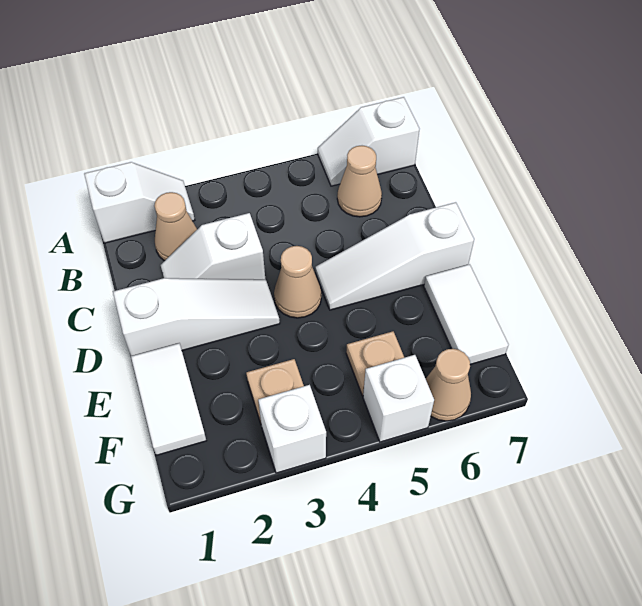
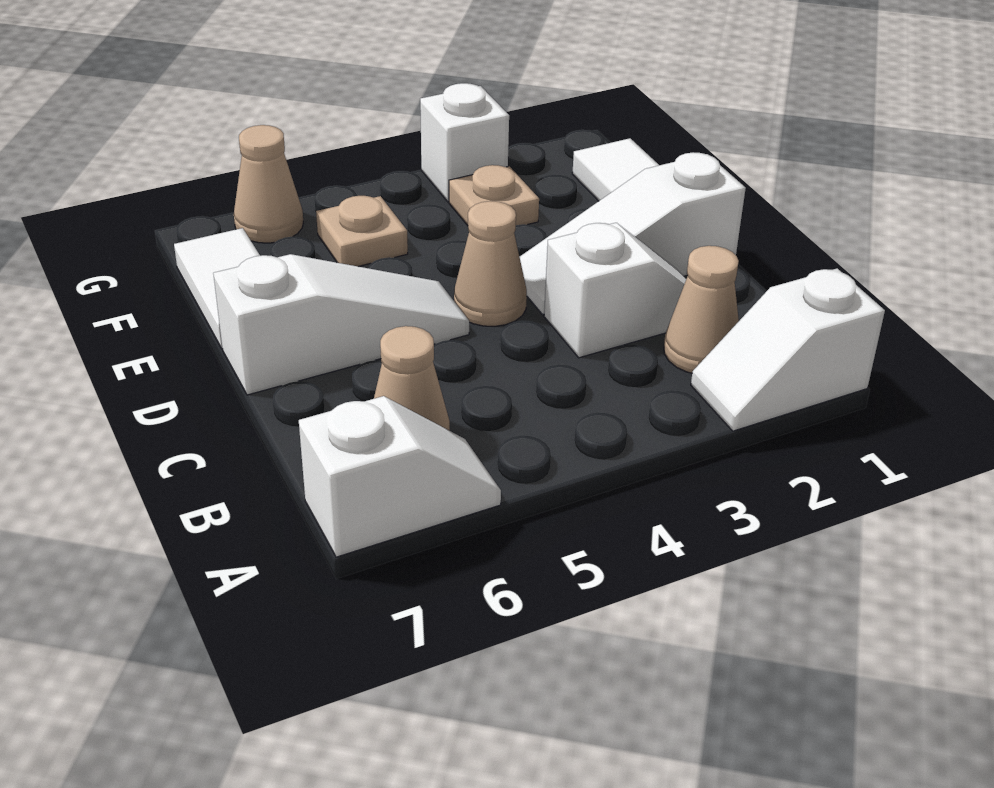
white 1x1 brick [363,355,434,442] -> none

